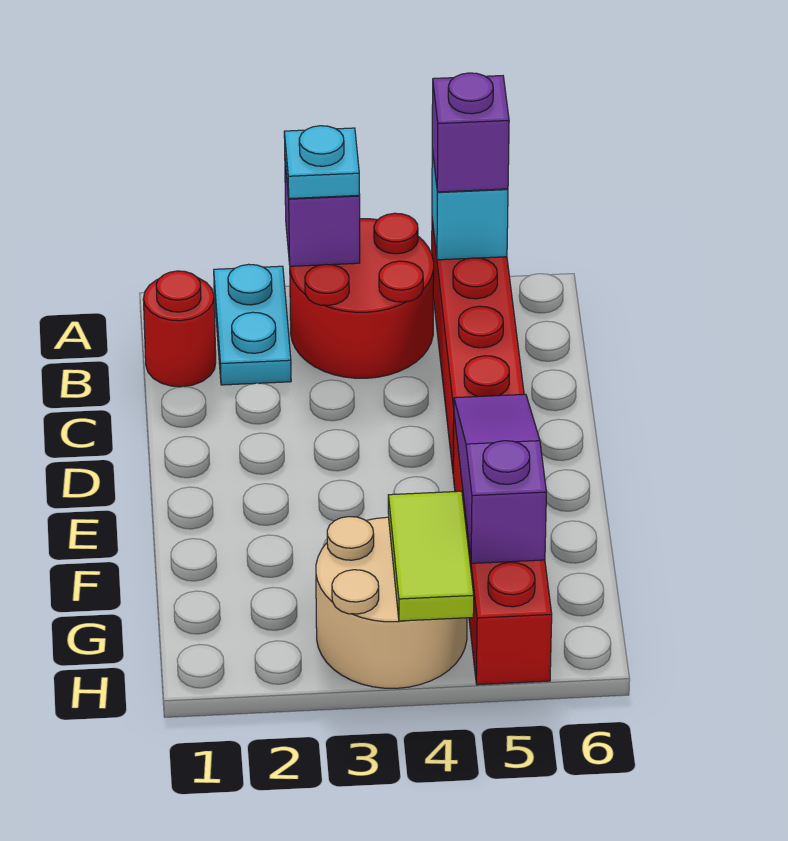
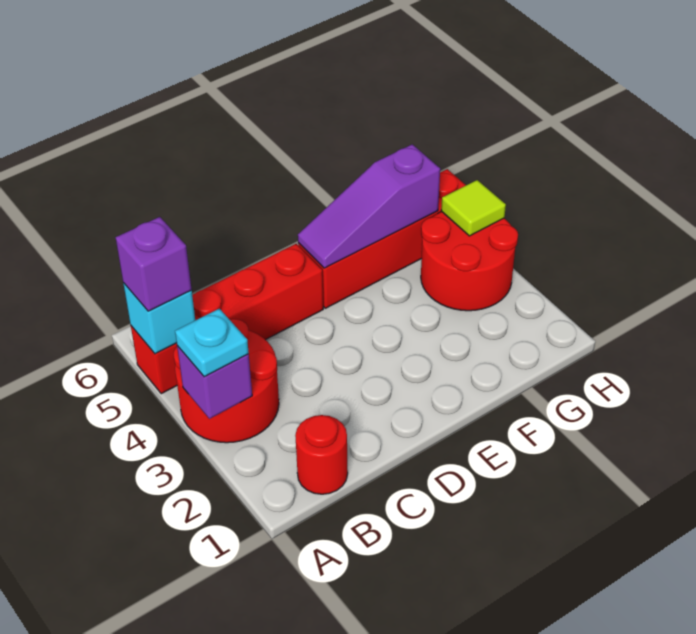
cyan 1x2 plate [214,264,291,385] -> none
tan 2x2 round brick [316,517,467,688] -> red 2x2 round brick [421,211,518,311]
lime 1x2 tile [388,491,474,621] -> lime 1x1 tile [441,180,506,236]

